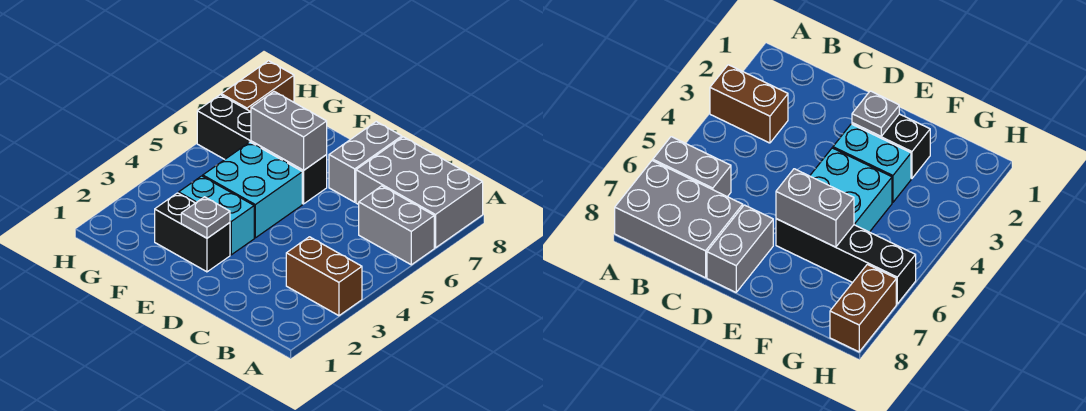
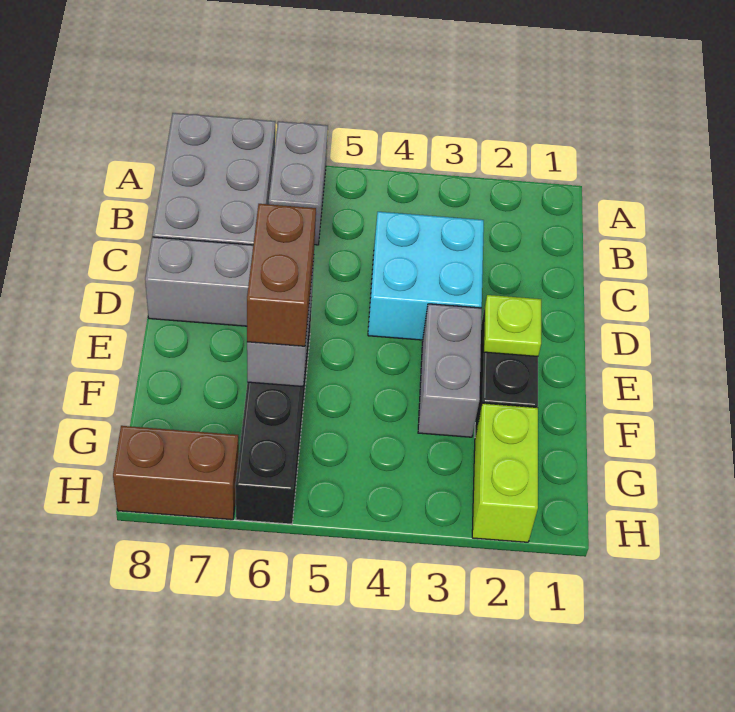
brown 1x2 brick [286,237,362,316] -> brown 1x2 brick moved to [247,204,316,346]
grey 1x1 plate [181,197,230,238] -> lime 1x1 plate [483,295,541,356]
cyan 1x2 brick [179,176,254,255] -> grey 1x2 brick [418,304,482,437]
cyan 2x2 brick [203,142,302,238] -> cyan 2x2 brick moved to [368,212,484,340]
none -> lime 1x2 brick [472,403,538,542]

